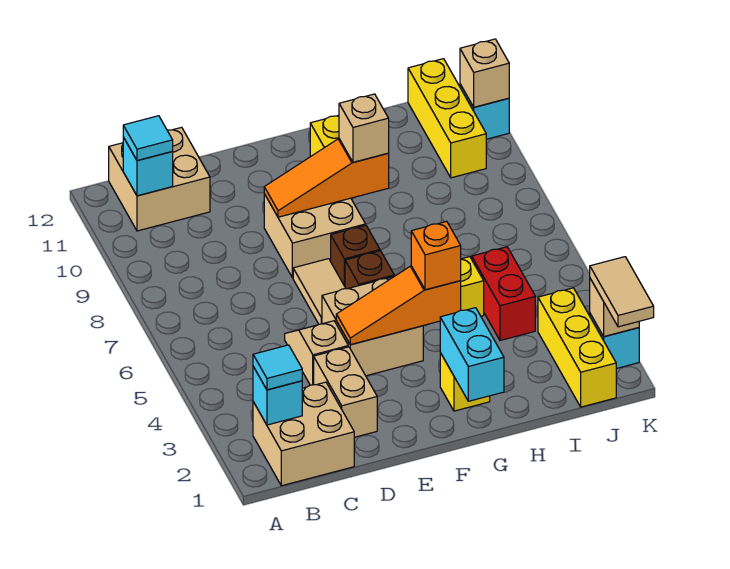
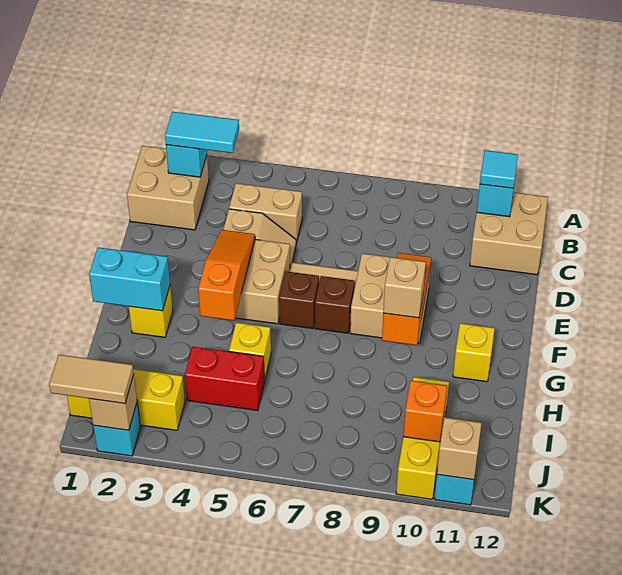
cyan 1x1 tile [253,345,302,390] -> cyan 1x2 tile [165,112,239,153]
tan 1x2 brick [314,347,377,437] -> tan 1x2 brick moved to [229,183,302,243]
orange 1x1 brick [411,221,461,290] -> orange 1x1 brick moved to [403,381,447,442]
yellow 1x3 brick [408,59,486,178] -> yellow 1x3 brick turned to [396,377,449,499]

